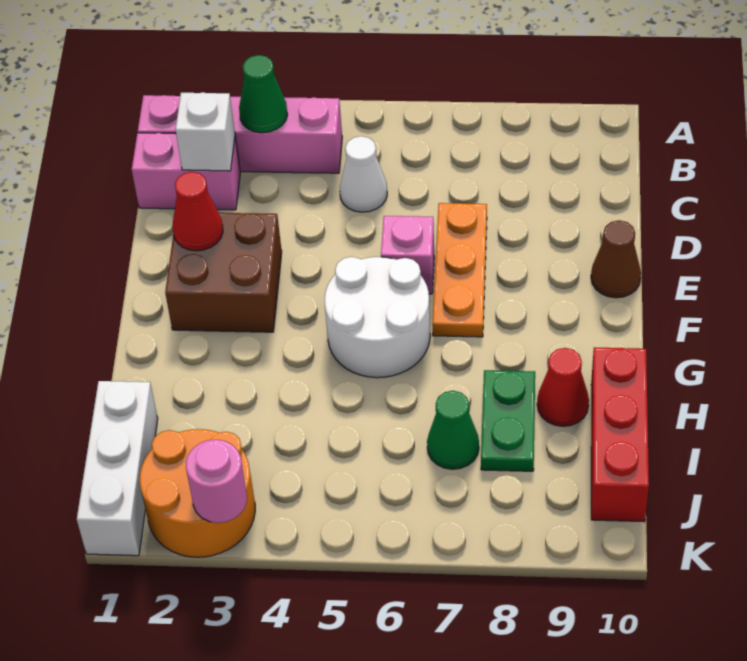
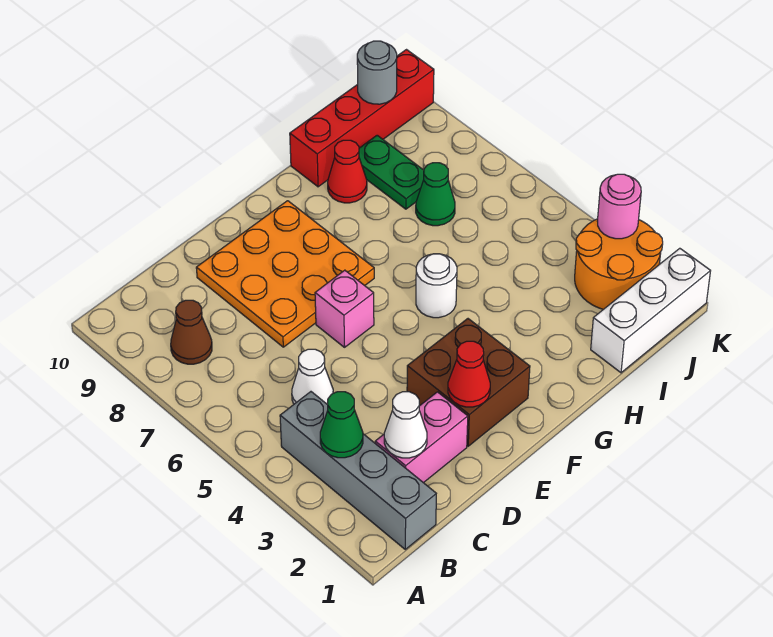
pink 1x4 brick [138,95,342,173] -> grey 1x4 brick [280,392,436,549]
pink 1x2 brick [132,133,240,210] -> pink 1x2 brick turned to [375,392,468,483]
white 1x1 brick [175,92,235,171] -> white 1x1 cone [384,392,427,458]
orange 1x3 plate [432,203,487,337] -> orange 3x3 plate [196,201,374,347]
brown 1x1 cone [591,220,641,298] -> brown 1x1 cone moved to [171,300,212,364]
white 2x2 round brick [325,257,430,378] -> white 1x1 round brick [416,254,457,318]
green 1x2 plate [481,370,535,471] -> green 1x2 plate turned to [359,135,424,209]
red 1x3 brick [591,347,649,522] -> red 1x4 brick [290,50,434,187]
none -> grey 1x1 round brick [357,41,397,104]

